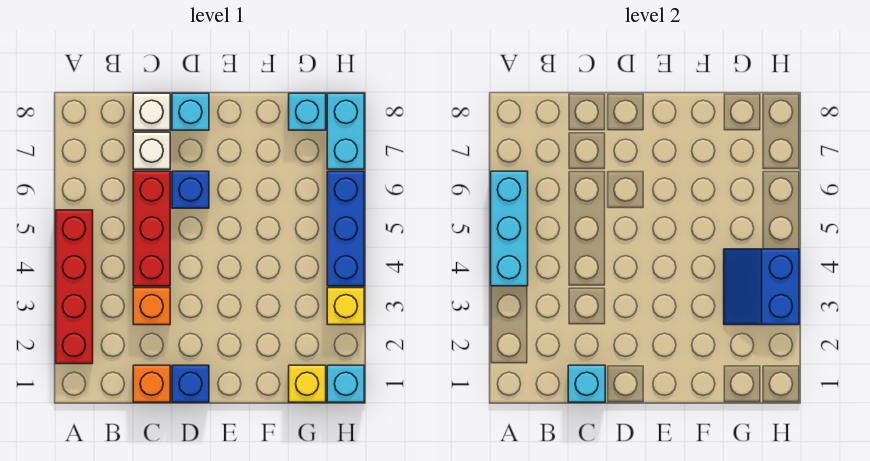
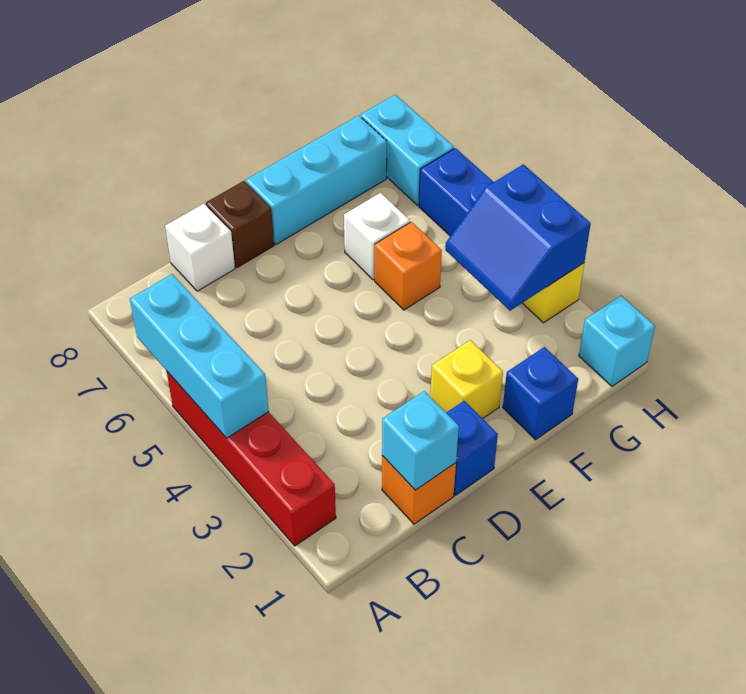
orange 1x1 brick [133,288,170,325] -> orange 1x1 brick moved to [375,222,442,310]
red 1x3 brick [133,171,170,286] -> none
white 1x1 brick [133,132,170,169] -> white 1x1 brick moved to [344,193,410,280]
blue 1x1 brick [172,171,209,208] -> blue 1x1 brick moved to [503,347,578,440]
cyan 1x1 brick [172,93,209,130] -> brown 1x1 brick [206,181,274,268]
yellow 1x1 brick [289,365,326,402] -> yellow 1x1 brick moved to [430,340,503,419]
cyan 1x1 brick [289,93,326,130] -> cyan 1x3 brick [246,115,387,244]

